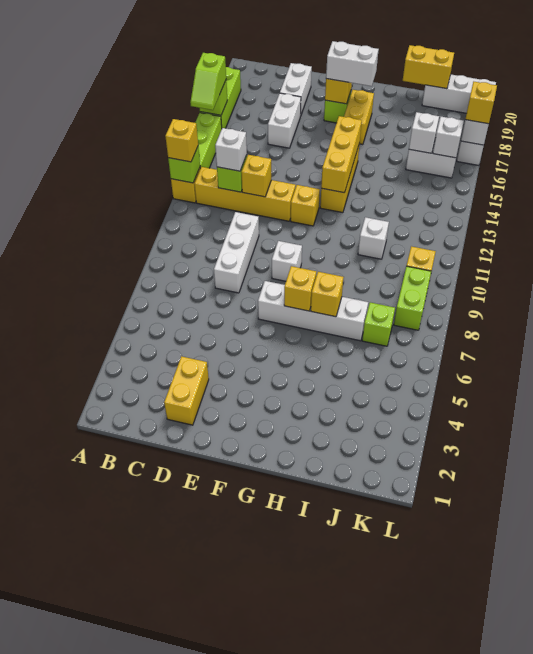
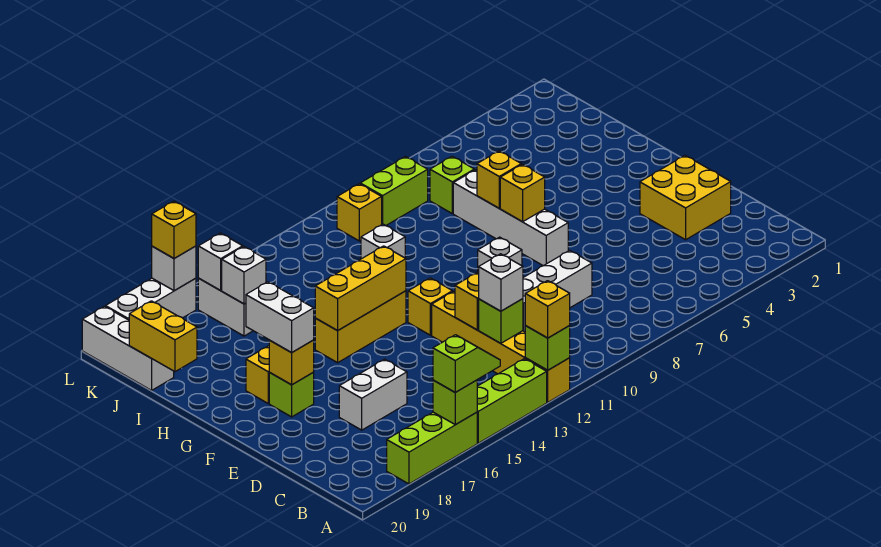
yellow 1x2 brick [164,356,209,425] -> yellow 2x2 brick [640,156,731,240]
white 1x2 brick [280,63,312,116] -> none

